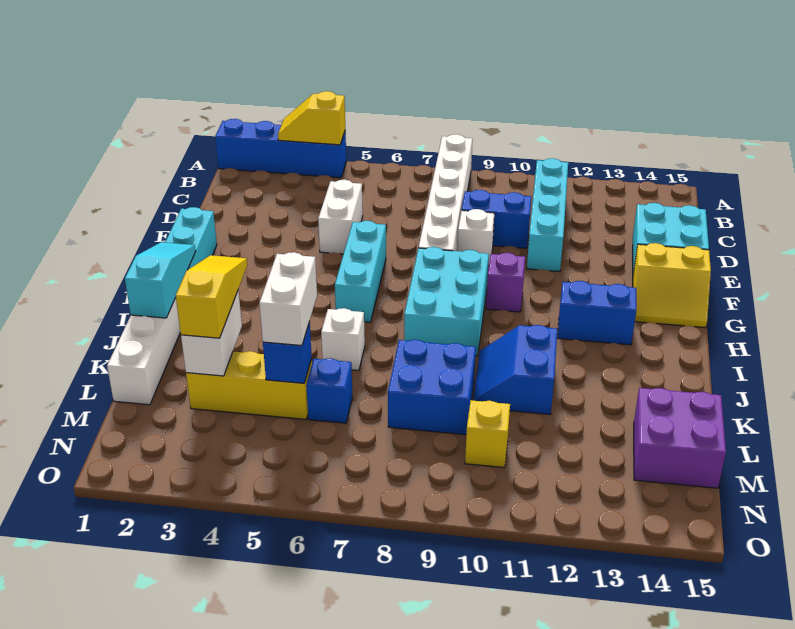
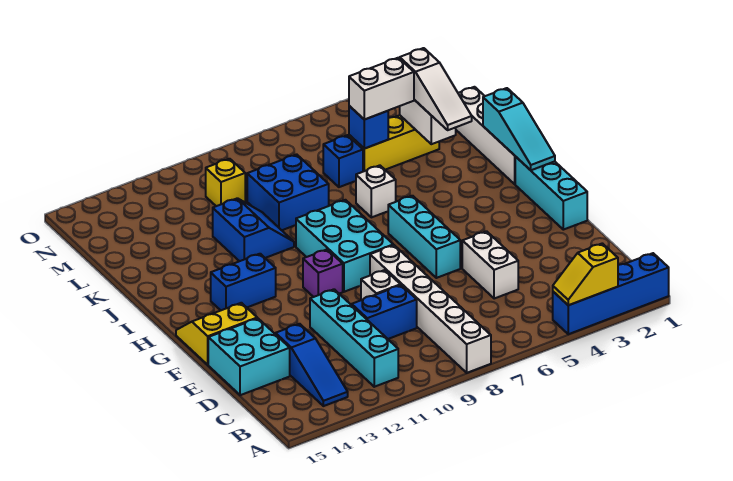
yellow 1x2 slope [278,91,345,145] -> yellow 1x2 slope turned to [553,243,618,305]
none -> blue 1x3 slope [276,324,348,406]
yellow 1x3 slope [176,255,247,338] -> white 1x3 slope [400,48,472,130]
white 1x2 brick [260,252,317,346] -> white 1x2 brick turned to [349,58,414,120]
purple 2x2 brick [634,388,726,488] -> none

